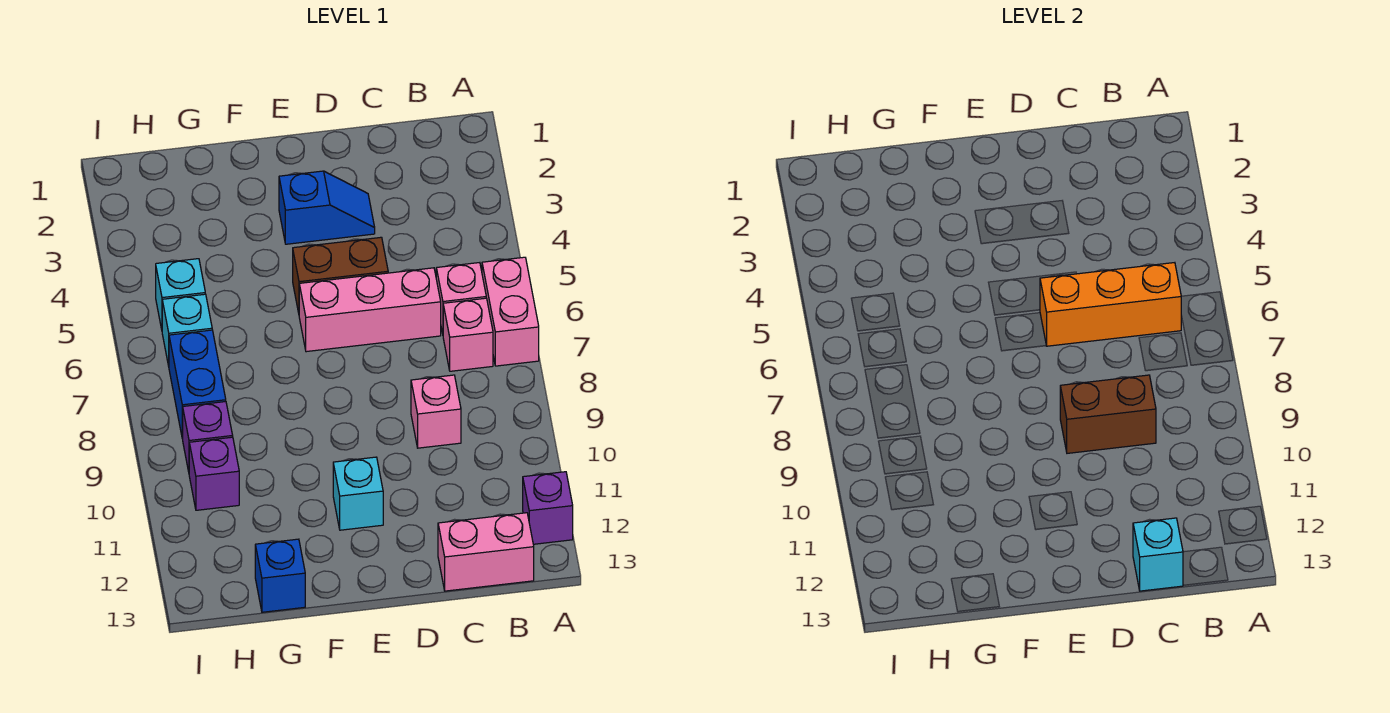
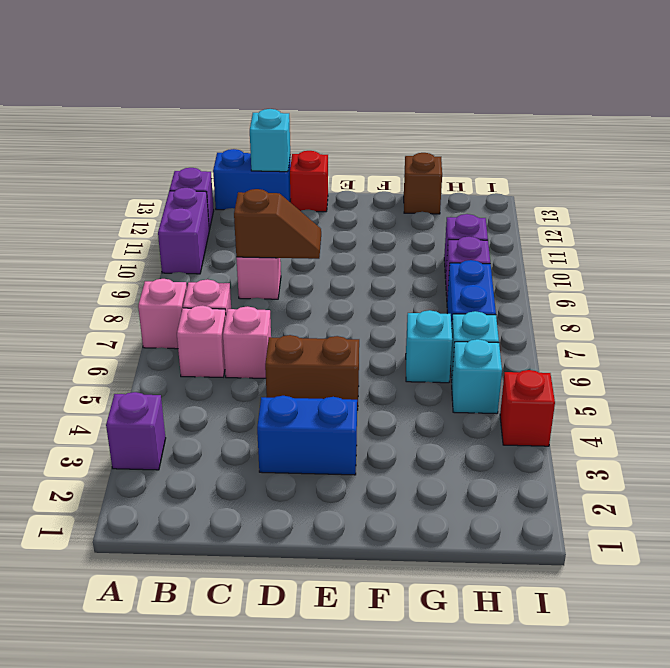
none -> purple 1x1 brick [106,392,166,470]
pink 1x2 brick [482,257,539,366] -> pink 1x1 brick [138,279,187,349]
none -> purple 1x2 brick [158,188,209,274]
orange 1x3 brick [1040,263,1181,346] -> none
pink 1x2 brick [438,513,534,591] -> blue 1x2 brick [213,149,291,210]
pink 1x3 brick [299,268,441,352] -> pink 1x1 brick [223,306,271,378]
brown 1x2 brick [1060,375,1156,453] -> brown 1x2 slope [234,189,321,259]
blue 1x2 slope [279,171,375,244] -> blue 1x2 brick [257,396,357,475]
none -> red 1x1 brick [290,151,328,212]
cyan 1x1 brick [333,457,383,530] -> cyan 1x1 brick moved to [406,310,452,383]
blue 1x1 brick [255,539,305,612] -> brown 1x1 brick [404,153,442,214]
none -> red 1x1 brick [500,370,555,446]

